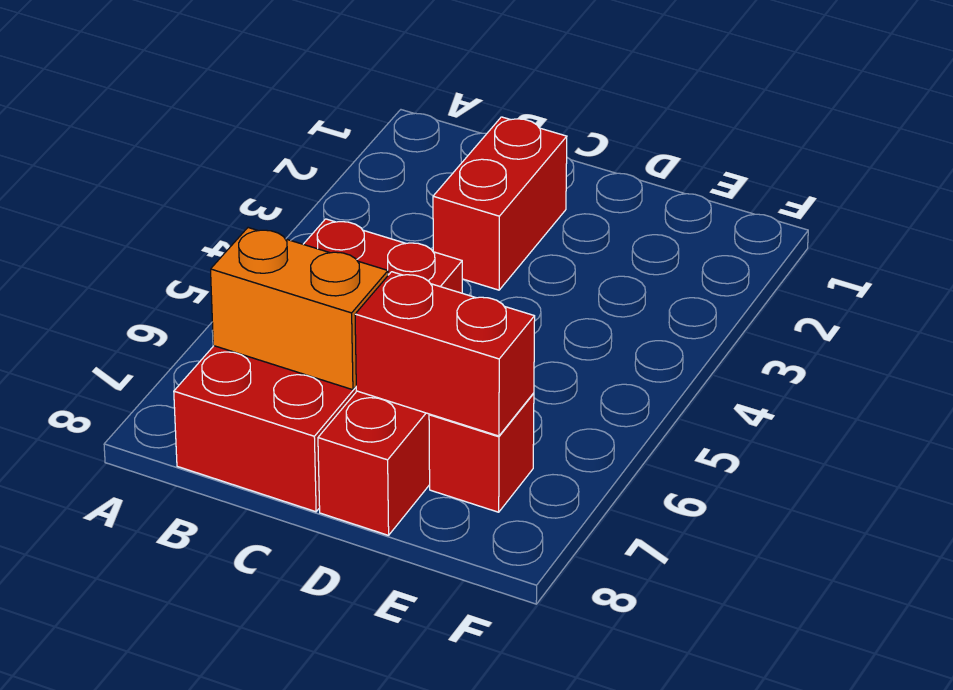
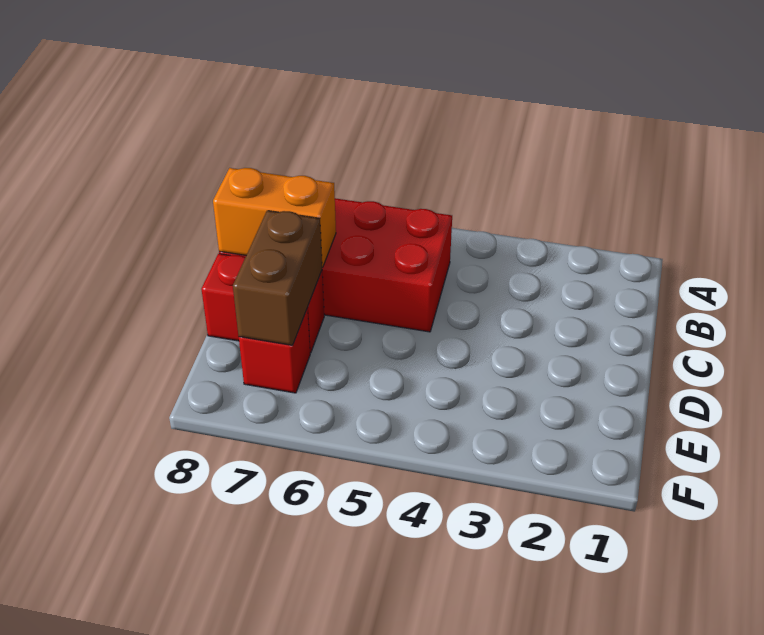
orange 1x2 brick [211,228,388,390] -> orange 1x2 brick turned to [213,168,336,267]
red 1x2 brick [433,117,567,290] -> none
red 1x2 brick [355,272,535,436] -> brown 1x2 brick [233,211,322,345]

